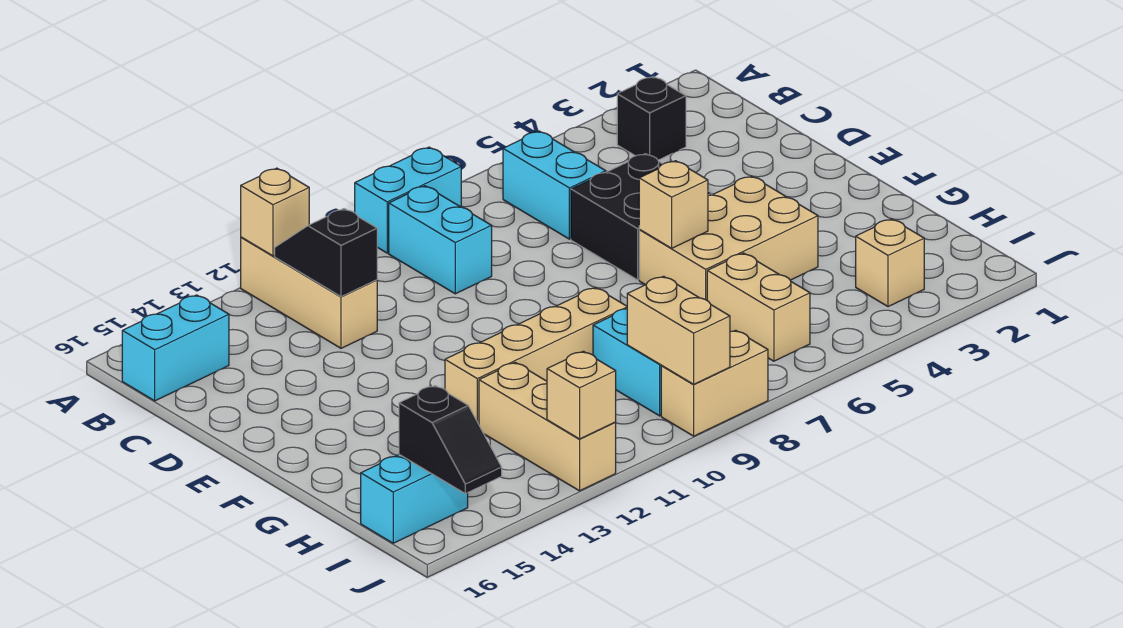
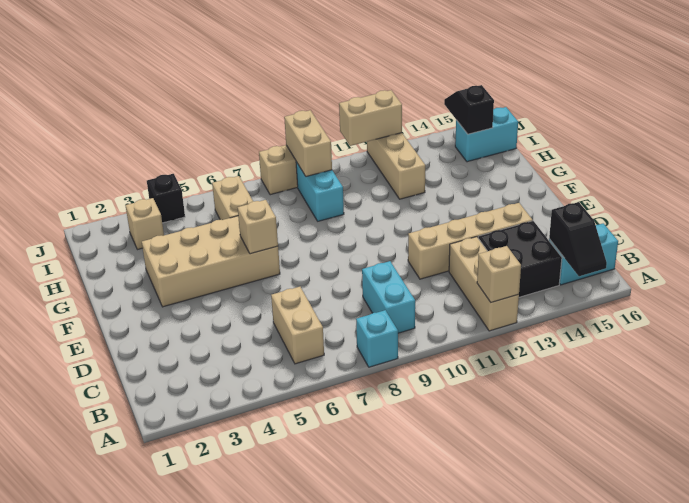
cyan 1x2 brick [355,147,461,253] -> cyan 1x1 brick [356,310,398,367]
black 1x1 brick [617,77,686,160] -> black 1x1 brick moved to [147,174,185,223]
cyan 1x2 brick [503,131,606,239] -> tan 1x2 brick [271,287,324,364]
black 1x2 slope [275,209,377,297] -> black 1x2 slope moved to [549,202,607,276]
black 2x2 brick [571,154,712,280] -> black 2x2 brick moved to [478,221,562,297]
tan 2x3 brick [639,176,818,300] -> tan 2x4 brick [142,216,280,307]
tan 1x4 brick [445,287,627,424] -> tan 1x4 brick moved to [408,203,533,279]
tan 1x1 brick [547,351,616,439] -> tan 1x2 brick [339,90,402,146]

